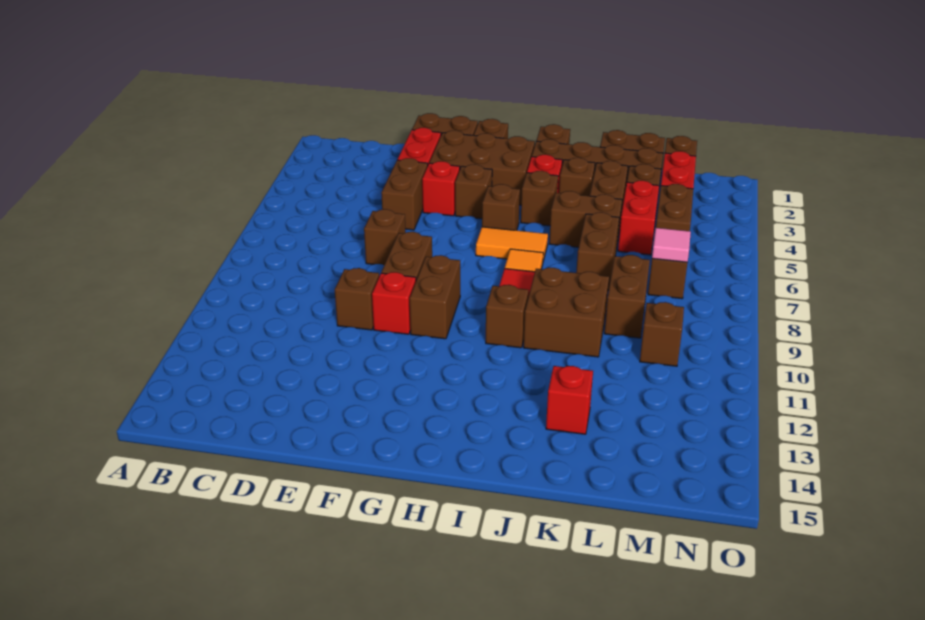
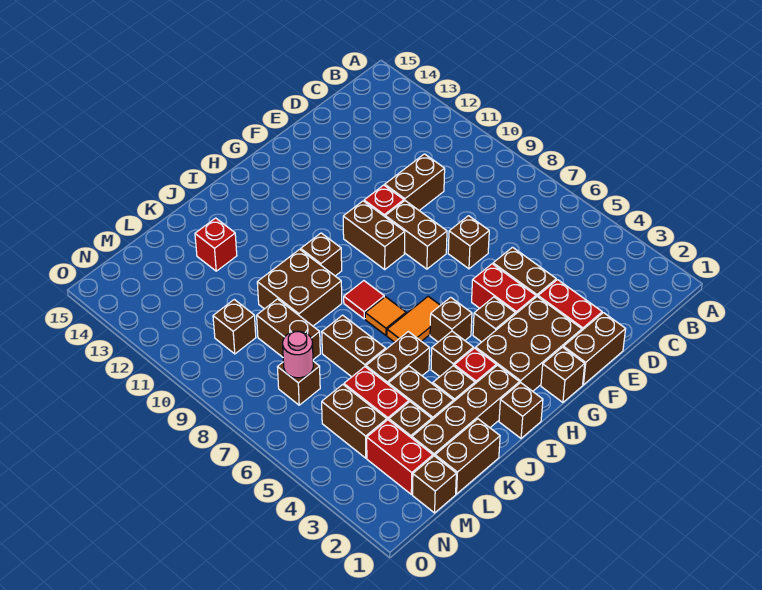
brown 1x1 brick [335,268,379,330] -> brown 1x2 brick [385,154,445,210]
red 1x1 brick [422,161,460,216] -> red 1x2 brick [472,264,536,314]
pink 1x1 tile [652,228,691,262] -> pink 1x1 round brick [283,331,313,378]

